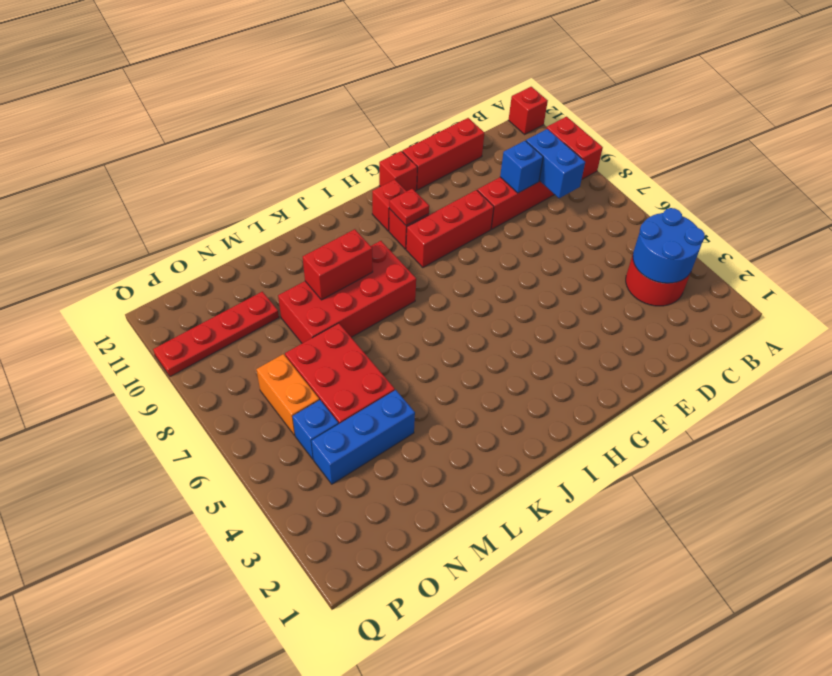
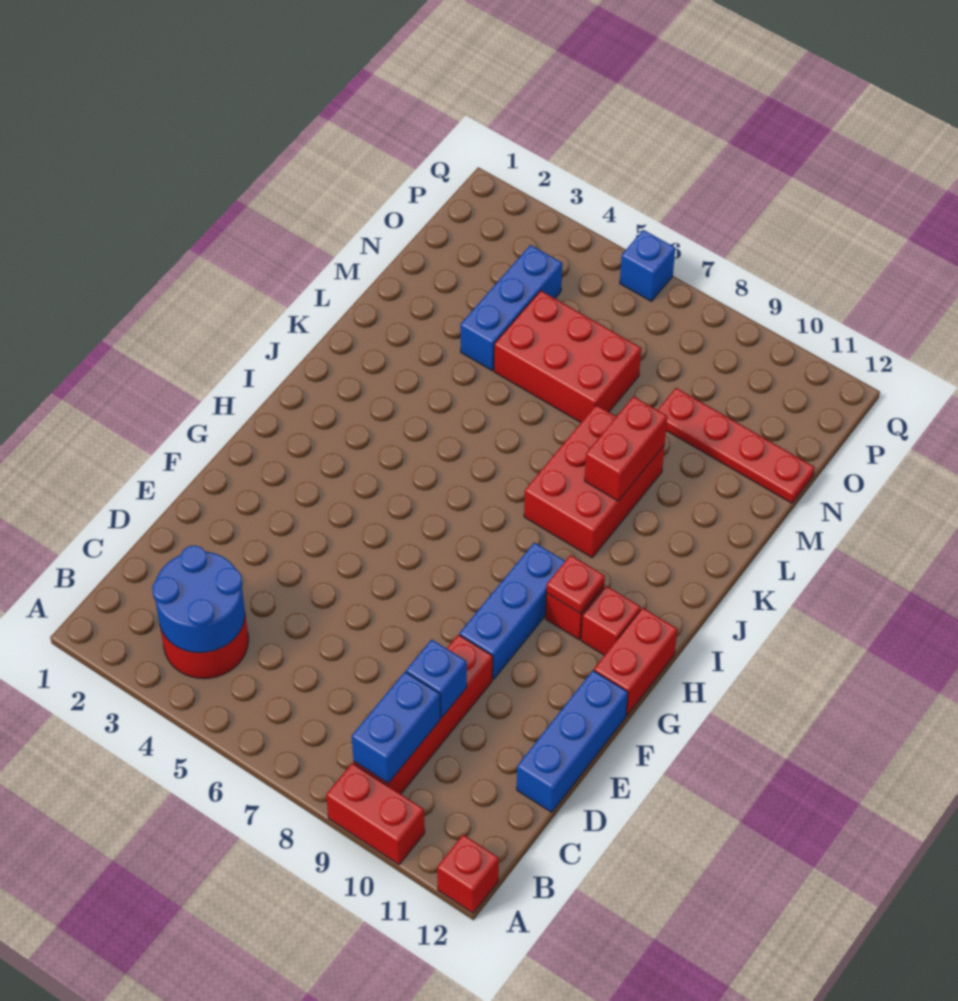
blue 1x2 brick [526,129,585,198] -> blue 1x2 brick turned to [352,672,440,783]
red 1x3 brick [402,118,484,190] -> blue 1x3 brick [517,671,628,812]
red 1x3 brick [406,190,494,267] -> blue 1x3 brick [460,543,565,679]
red 1x1 brick [379,151,417,191] -> red 1x2 brick [594,608,677,715]
red 2x4 brick [278,241,416,343] -> red 2x3 brick [524,405,665,558]
red 1x4 plate [153,292,279,377] -> red 1x4 plate turned to [658,388,815,503]
blue 1x1 brick [293,400,338,459] -> blue 1x1 brick moved to [620,230,675,301]
orange 1x2 brick [256,354,319,435] -> none

